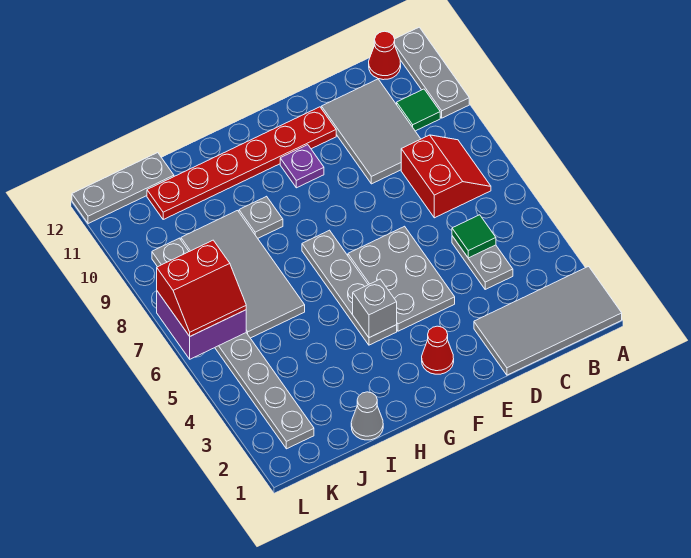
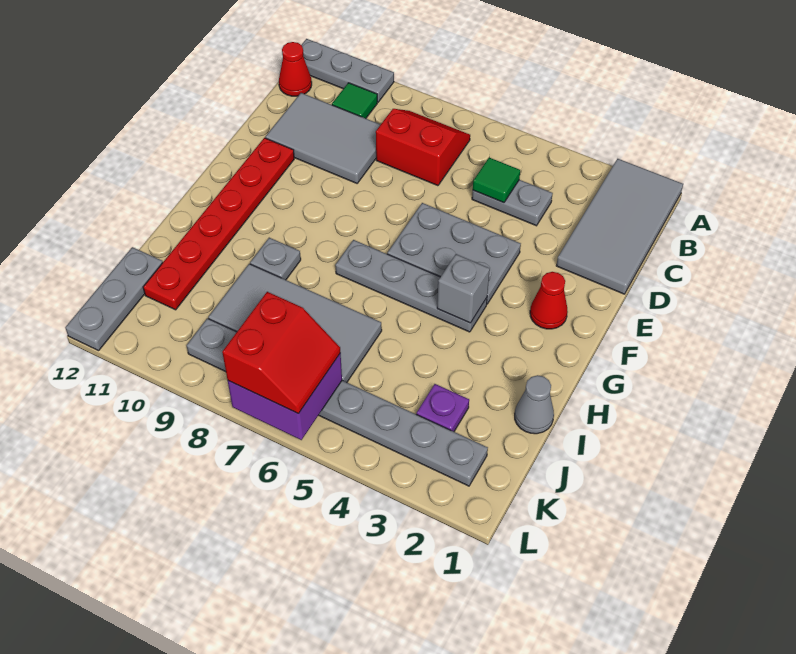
purple 1x1 plate [280,145,324,188] -> purple 1x1 plate moved to [416,384,469,432]

